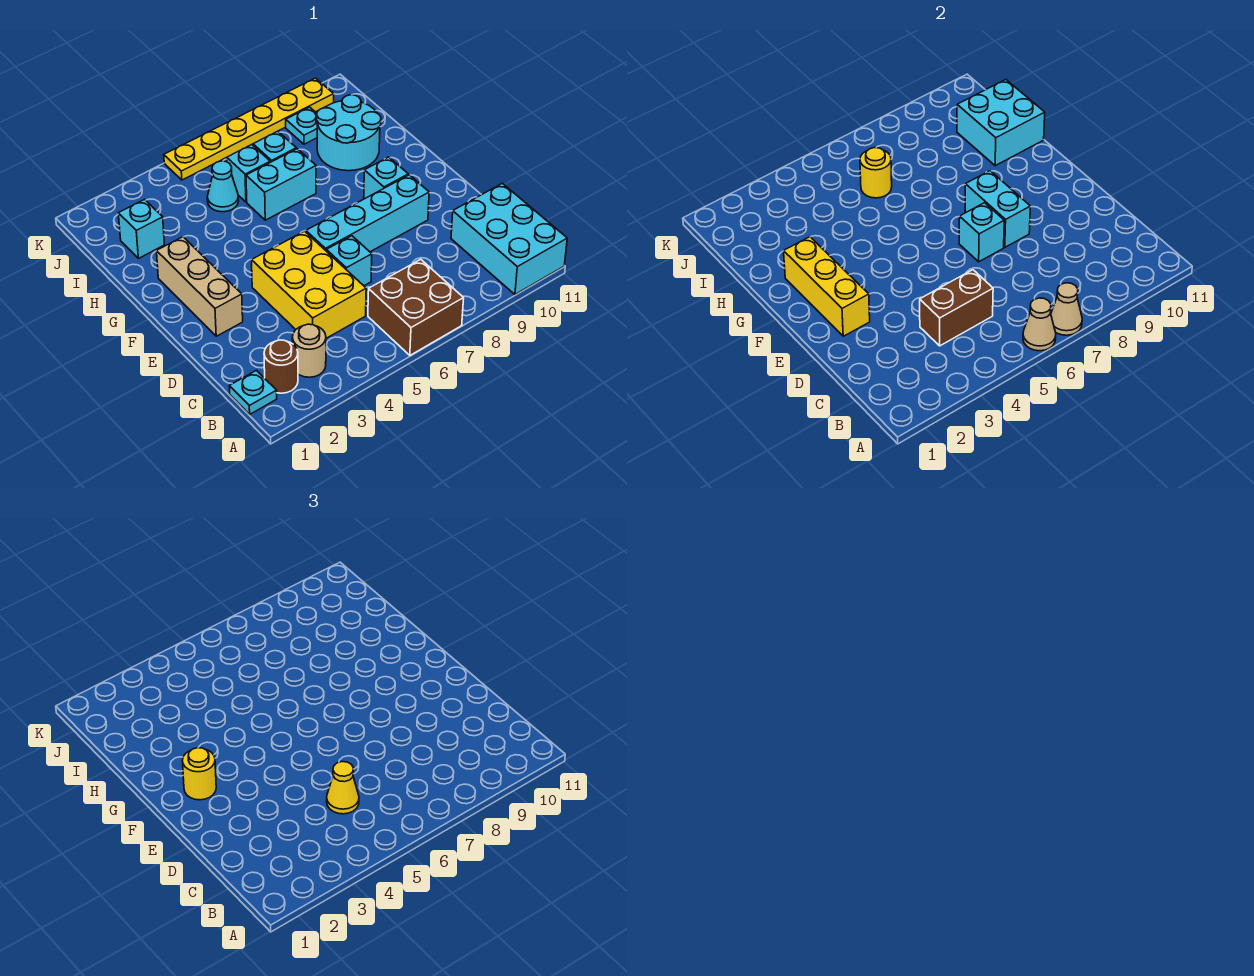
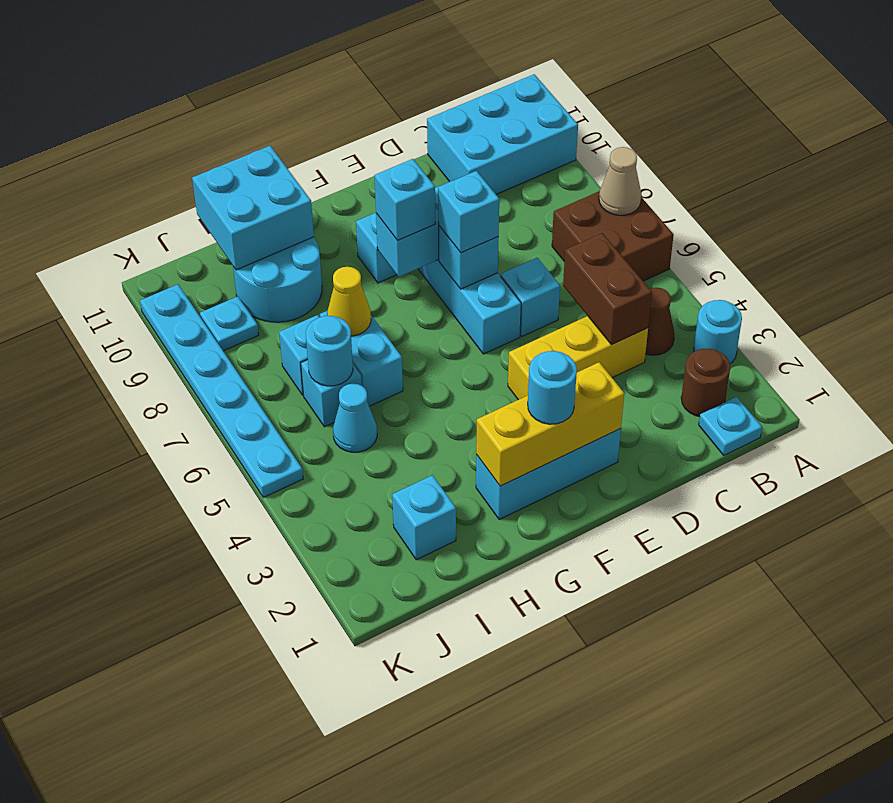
none -> cyan 1x1 round brick [694,300,742,364]
tan 1x1 cone [1023,298,1056,351] -> none
tan 1x1 round brick [292,324,326,377] -> none
none -> brown 1x1 cone [646,288,675,355]
yellow 2x3 brick [252,231,366,338] -> yellow 1x3 brick [508,316,648,400]
yellow 1x1 cone [327,762,359,814] -> yellow 1x1 cone moved to [327,267,371,336]
tan 1x3 brick [157,237,243,336] -> cyan 1x3 brick [476,429,621,519]
none -> cyan 1x1 brick [438,171,499,253]
yellow 1x1 round brick [182,748,216,800] -> cyan 1x1 round brick [528,351,577,424]
none -> cyan 1x1 brick [374,159,435,241]
yellow 1x1 round brick [860,148,892,198] -> cyan 1x1 round brick [306,316,353,386]
yellow 1x6 plate [164,78,334,180] -> cyan 1x6 plate [140,284,303,497]

